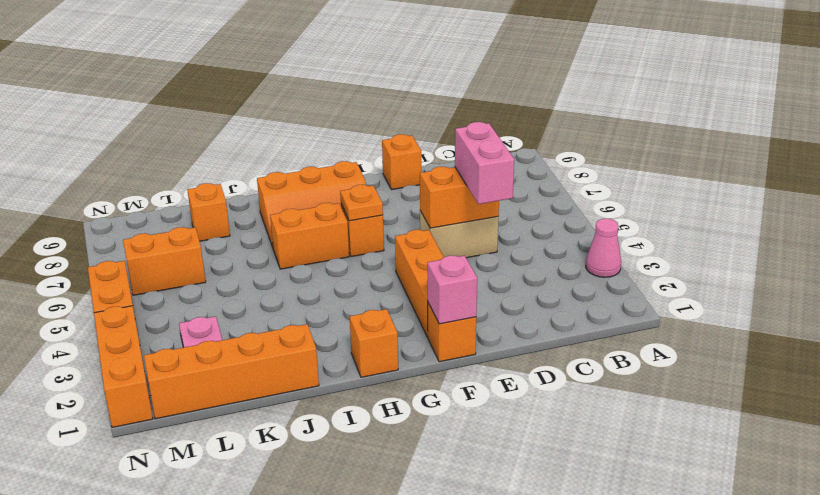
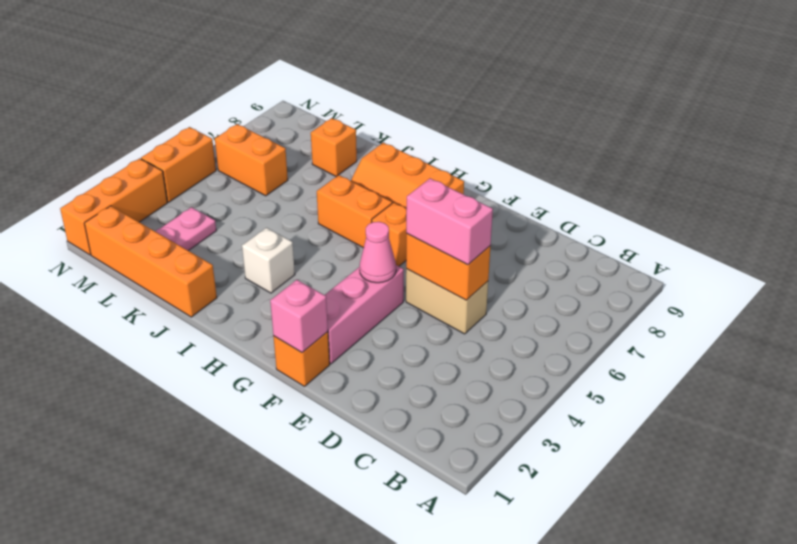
pink 1x1 cone [586,219,621,277] -> pink 1x1 cone moved to [360,222,396,283]
pink 1x2 brick [455,122,514,204] -> pink 1x2 brick turned to [406,178,493,265]
orange 1x1 brick [382,134,422,190] -> none
orange 1x3 brick [395,230,444,337] -> pink 1x3 brick [325,265,404,364]
orange 1x1 plate [340,185,383,221] -> none
orange 1x1 brick [350,309,398,377] -> none
none -> white 1x1 brick [242,228,295,293]

